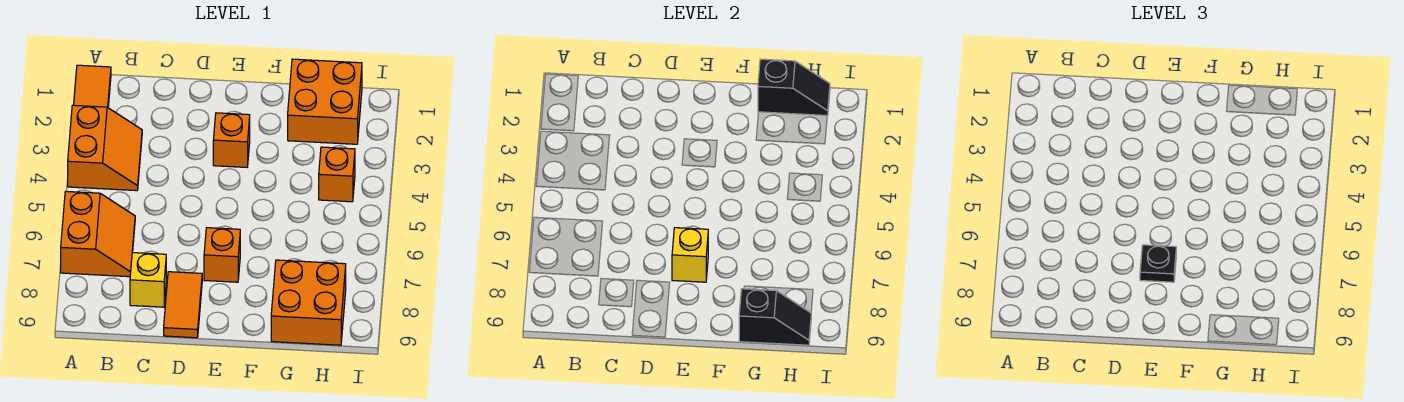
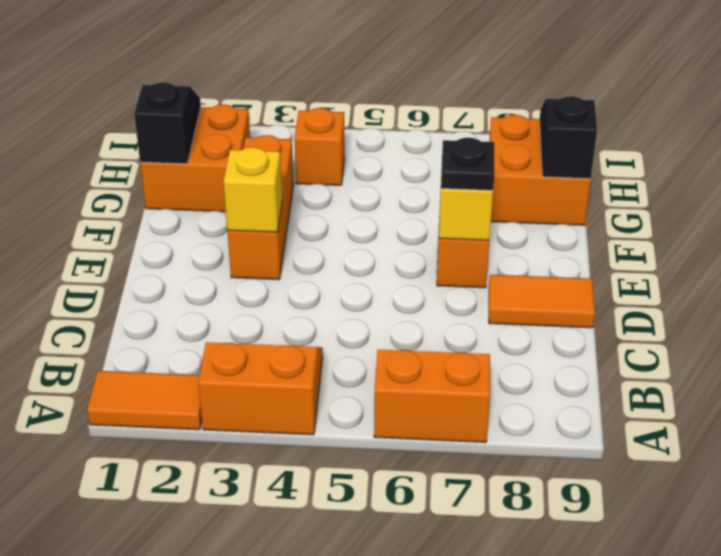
yellow 1x1 brick [130,253,166,307] -> yellow 1x1 brick moved to [224,147,282,232]
orange 1x1 brick [213,113,250,167] -> orange 1x3 brick [227,135,294,280]

